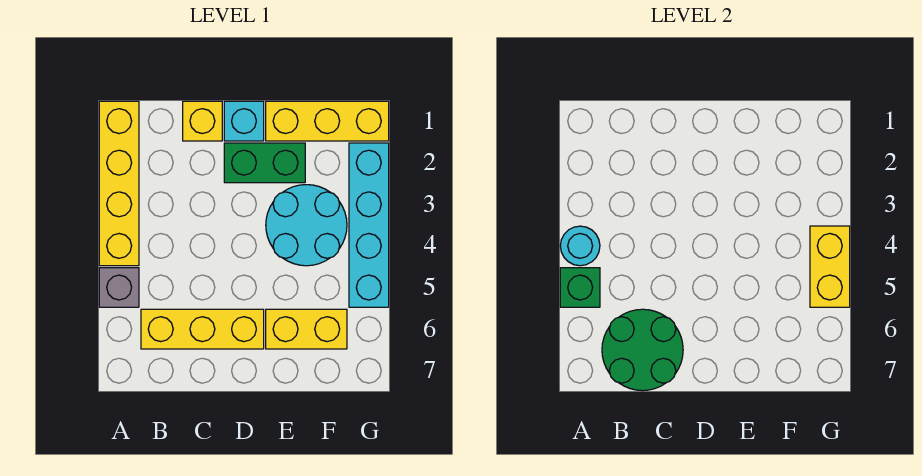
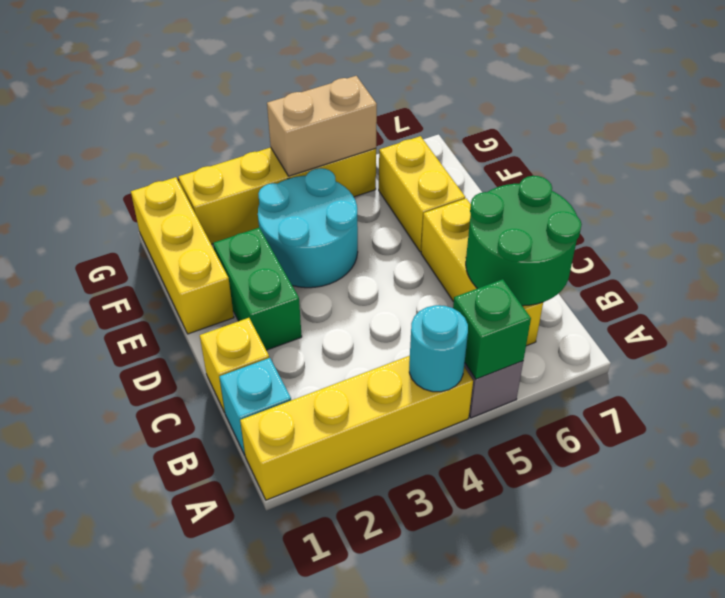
cyan 1x1 brick [224,101,264,141] -> cyan 1x1 brick moved to [219,358,291,455]
cyan 1x4 brick [349,143,389,307] -> yellow 1x4 brick [179,148,376,244]
yellow 1x2 brick [810,226,850,307] -> tan 1x2 brick [267,76,377,176]

